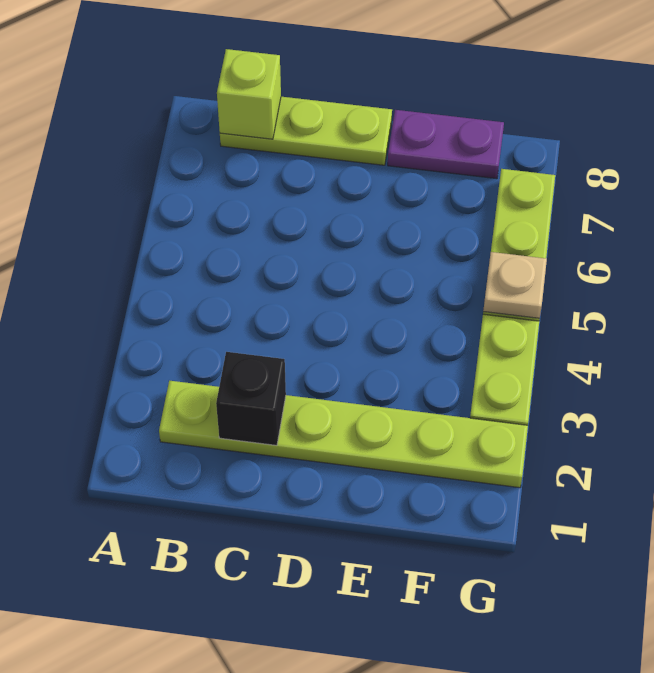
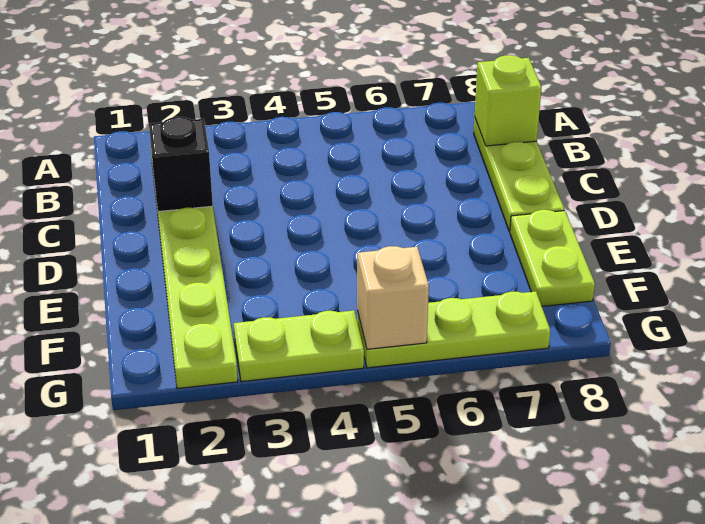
purple 1x2 plate [388,110,504,179] -> lime 1x2 plate [510,210,595,306]
tan 1x1 plate [483,252,547,318] -> tan 1x1 brick [357,246,429,349]

